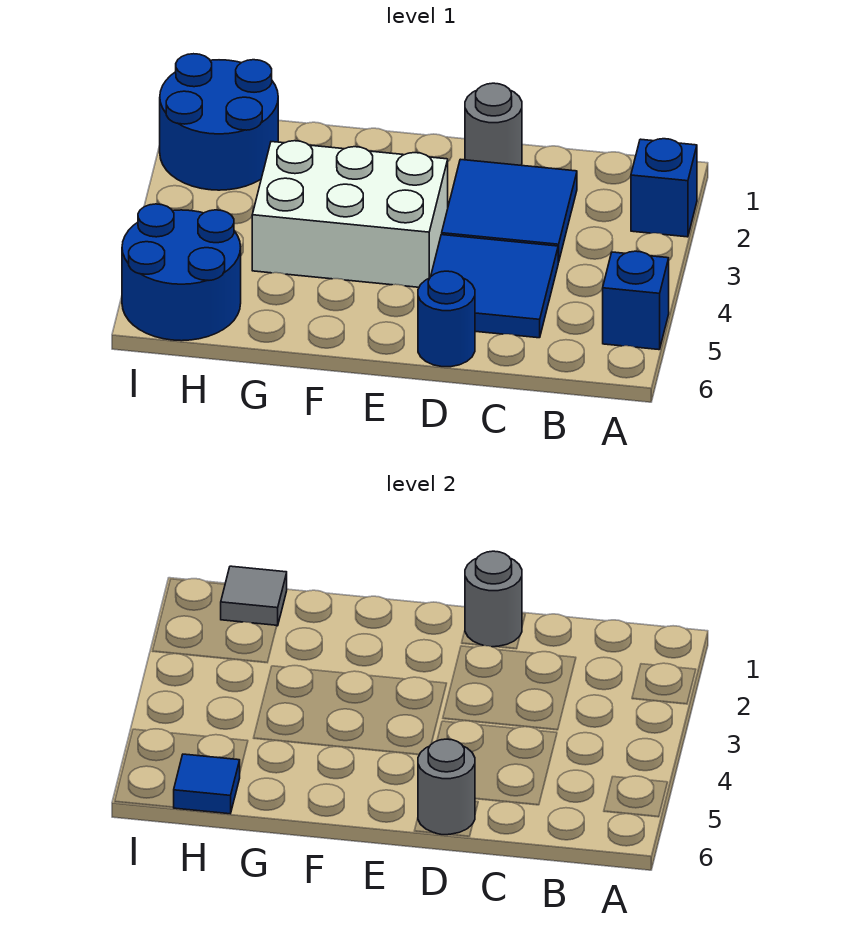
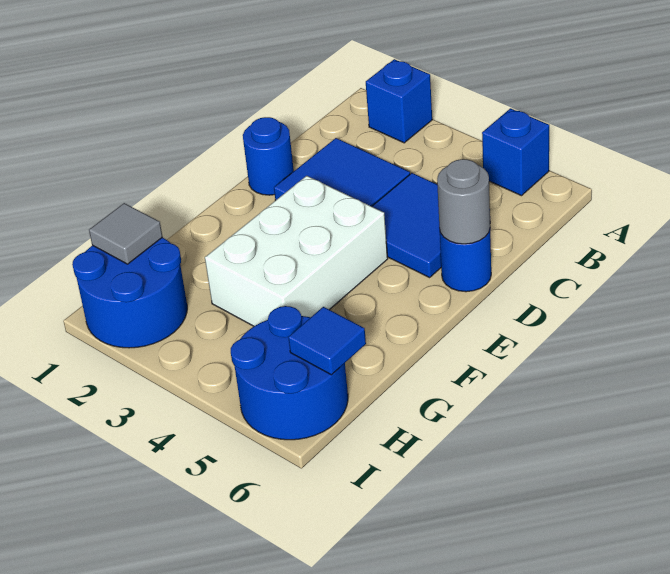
grey 1x1 round brick [465,83,522,165] -> blue 1x1 round brick [243,117,294,195]
grey 1x1 round brick [465,551,522,647] -> none

